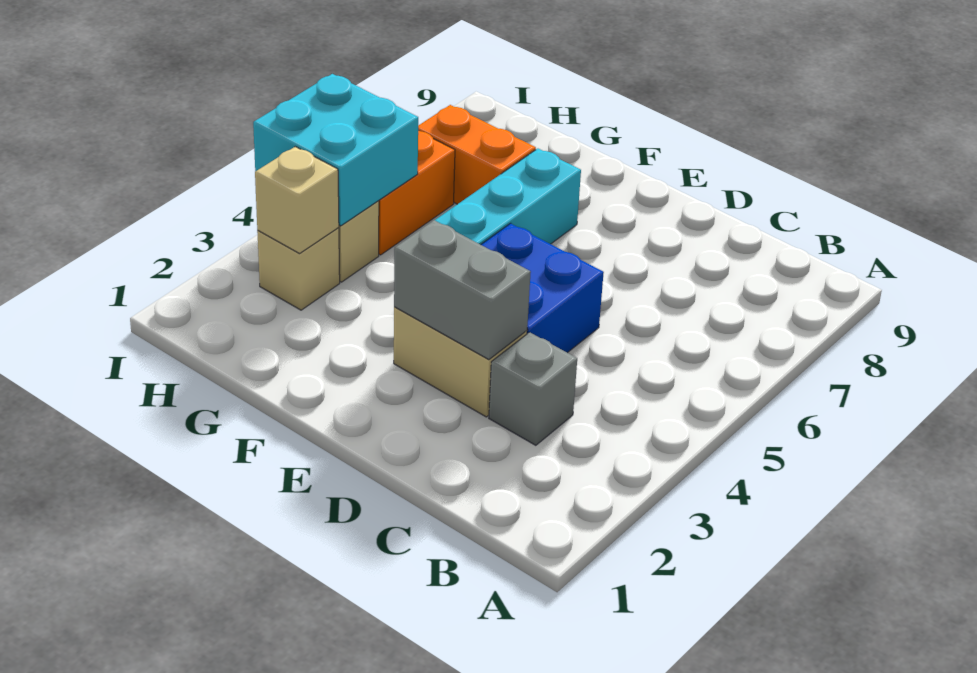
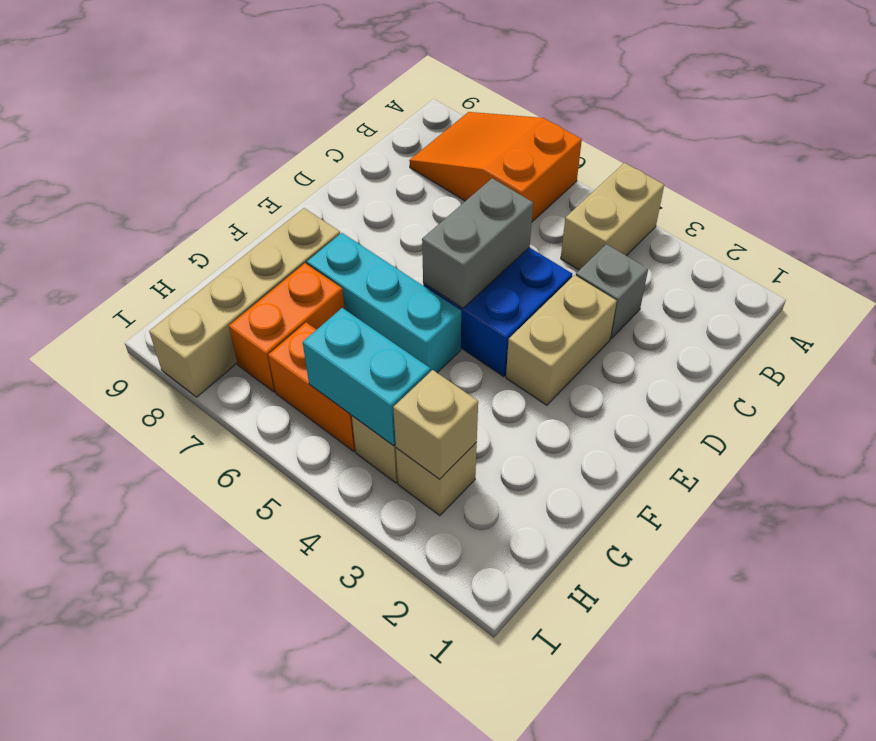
none -> tan 1x2 brick [561,163,664,270]
none -> orange 2x3 slope [409,112,582,222]
grey 1x2 brick [394,220,531,360] -> grey 1x2 brick moved to [422,178,533,308]
none -> tan 1x4 brick [149,208,340,397]
cyan 2x2 brick [253,74,418,226] -> cyan 1x2 brick [303,308,430,446]

